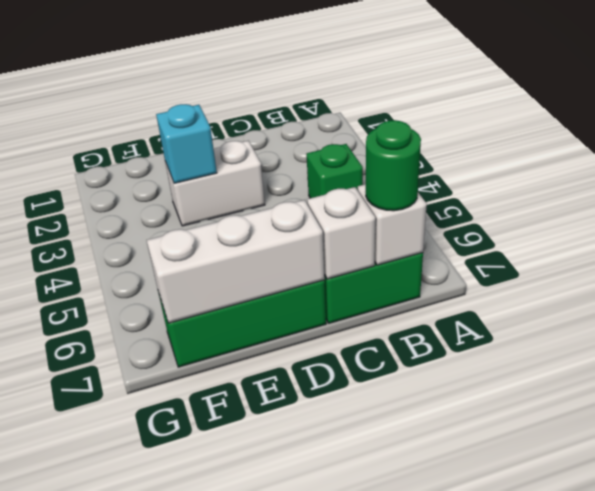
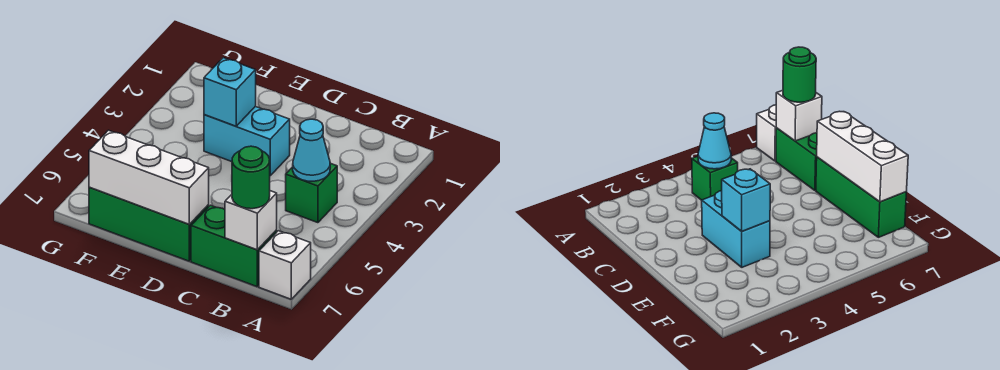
none -> cyan 1x1 cone [293,119,330,181]
white 1x1 brick [307,187,375,279] -> white 1x1 brick moved to [259,231,311,299]
white 1x2 brick [165,141,265,226] -> cyan 1x2 brick [204,106,290,176]

